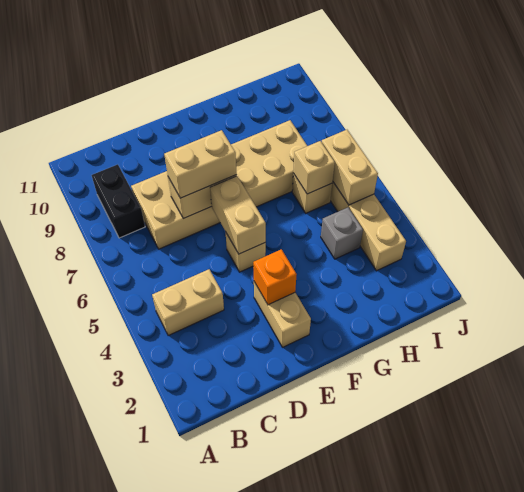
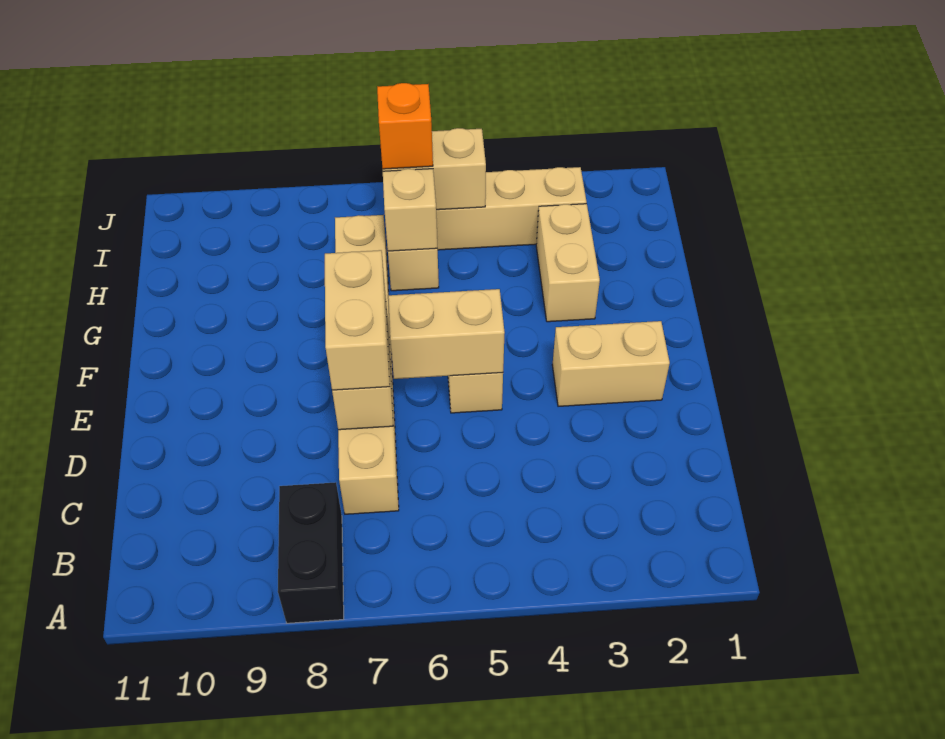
tan 1x2 brick [152,269,224,336] -> tan 1x2 brick moved to [536,204,600,322]
black 1x2 brick [92,164,145,238] -> black 1x2 brick turned to [278,482,344,623]
tan 2x6 brick [131,120,307,249] -> tan 1x6 brick [335,215,399,514]
orange 1x1 brick [253,249,297,305] -> orange 1x1 brick moved to [377,83,433,169]
grey 1x1 brick [321,207,363,259] -> none

